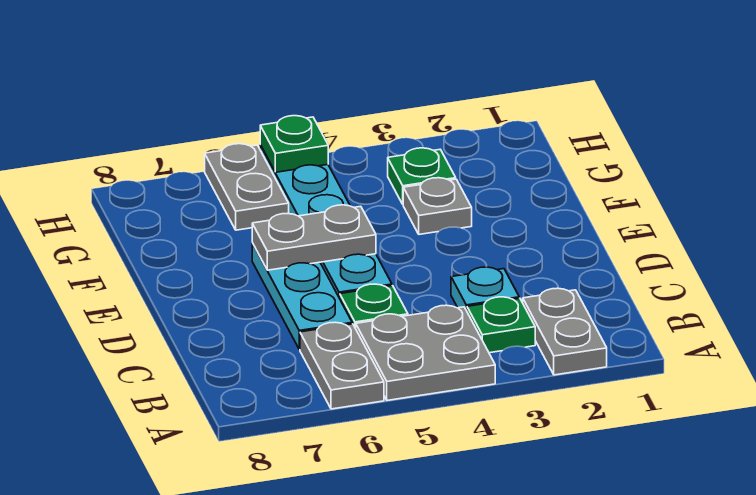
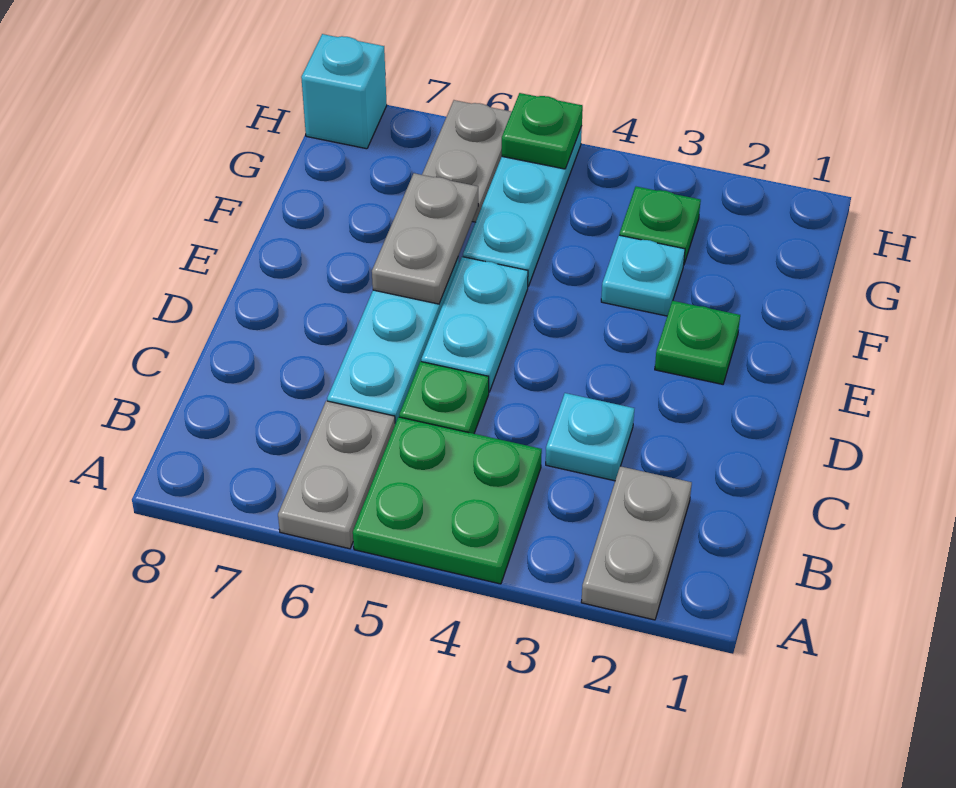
grey 2x2 plate [356,305,495,400] -> green 2x2 plate [353,417,542,584]
green 1x1 plate [467,297,535,353] -> green 1x1 plate moved to [655,301,740,384]
grey 1x2 plate [252,205,376,270] -> grey 1x2 plate turned to [372,173,478,304]
grey 1x1 plate [403,178,472,234] -> cyan 1x1 plate [601,235,685,316]
none -> cyan 1x1 brick [301,34,387,149]

